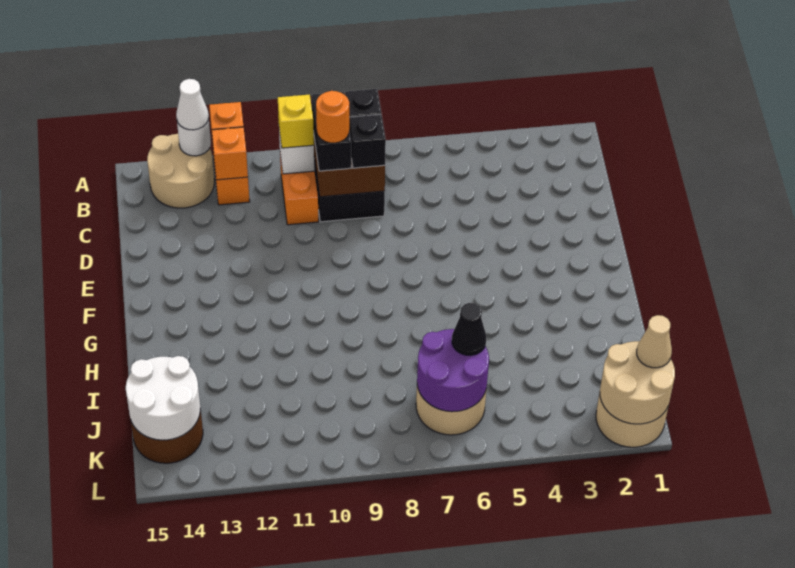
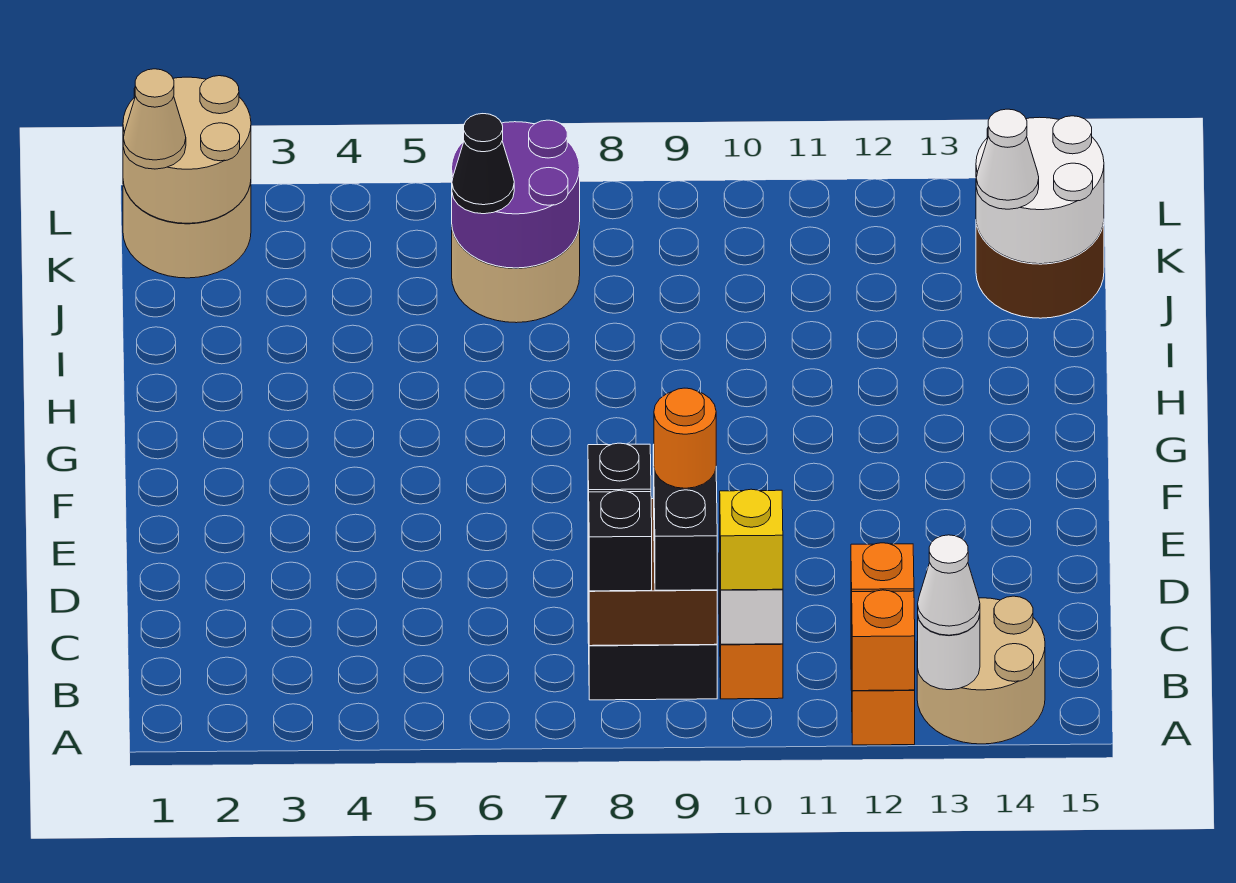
none -> white 1x1 cone [976,109,1039,209]

